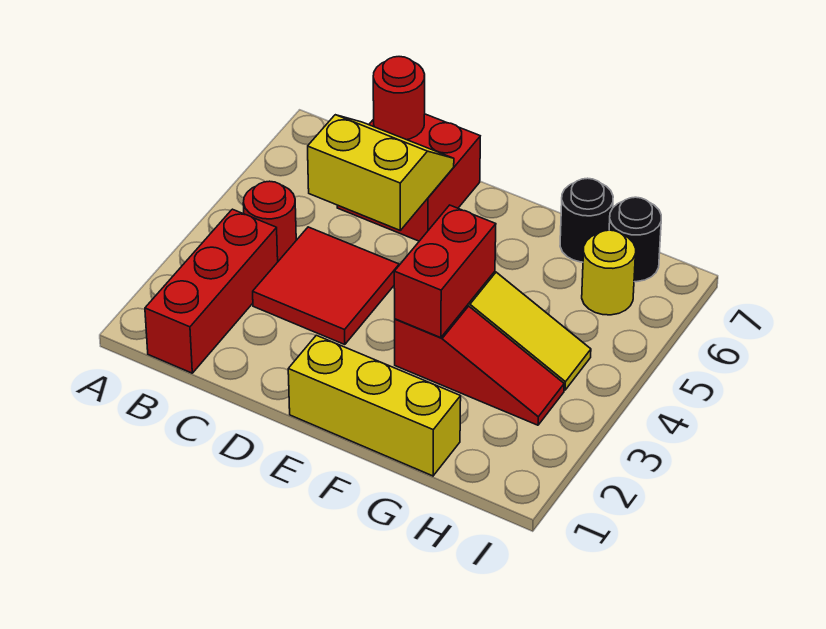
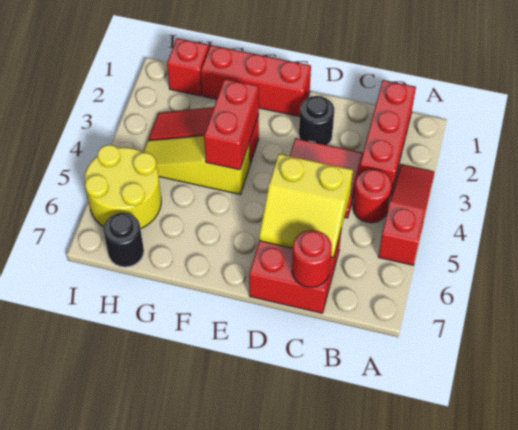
none -> red 1x3 slope [378,164,434,265]
yellow 1x3 brick [288,335,461,476] -> red 1x3 brick [201,45,311,117]
black 1x1 round brick [560,178,613,262] -> black 1x1 round brick moved to [299,96,335,145]
none -> red 1x1 brick [167,38,209,96]
yellow 1x1 round brick [582,230,636,315] -> yellow 2x2 round brick [85,145,161,229]

